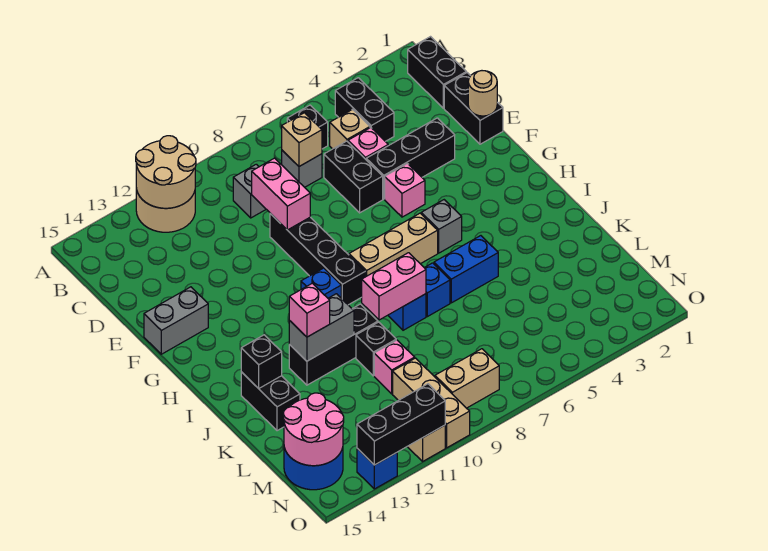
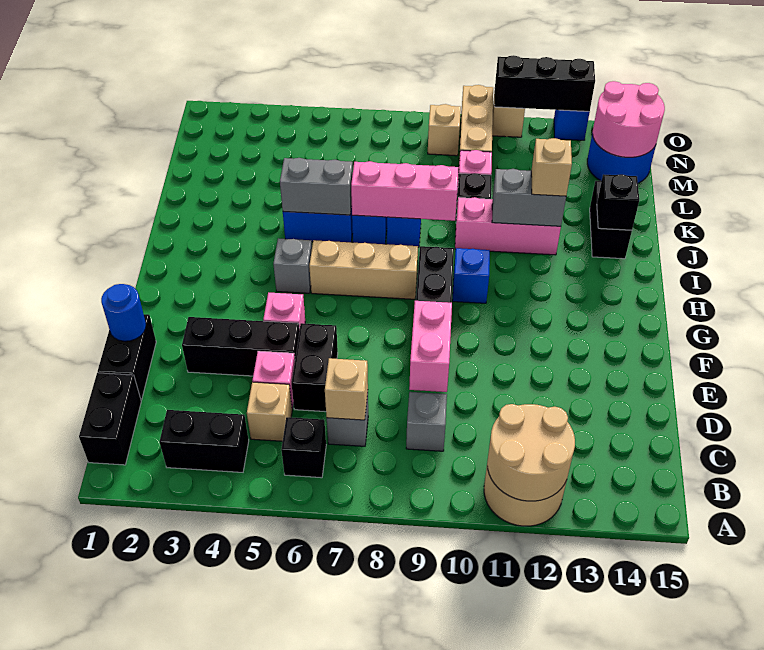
black 1x2 brick [335,78,394,141] -> black 1x2 brick turned to [159,410,249,472]
tan 1x1 round brick [468,71,497,116] -> blue 1x1 round brick [101,284,146,341]
grey 1x2 brick [144,287,208,354] -> grey 1x2 brick moved to [280,158,353,215]
pink 1x2 brick [362,253,426,320] -> pink 1x3 brick [351,161,459,221]
black 1x3 brick [289,304,378,385] -> pink 1x3 brick [455,197,561,255]
pink 1x1 brick [289,283,330,337] -> tan 1x1 brick [531,138,572,196]
tan 1x2 brick [435,349,499,408] -> tan 1x1 brick [428,104,461,156]

